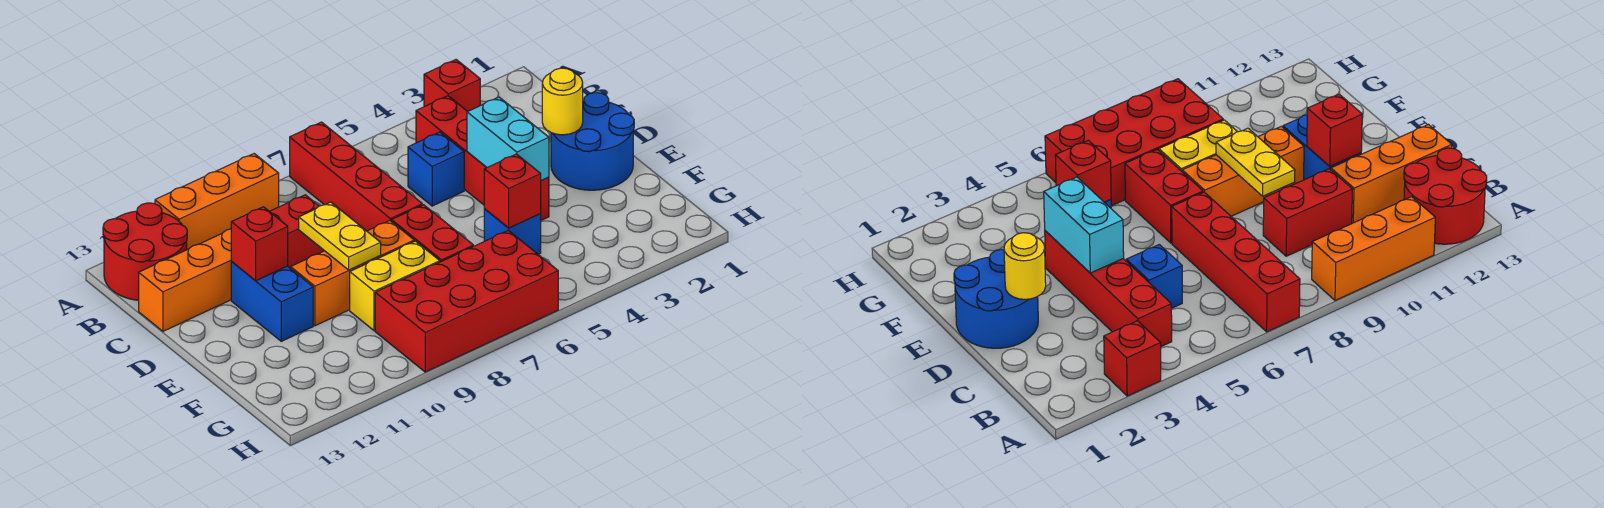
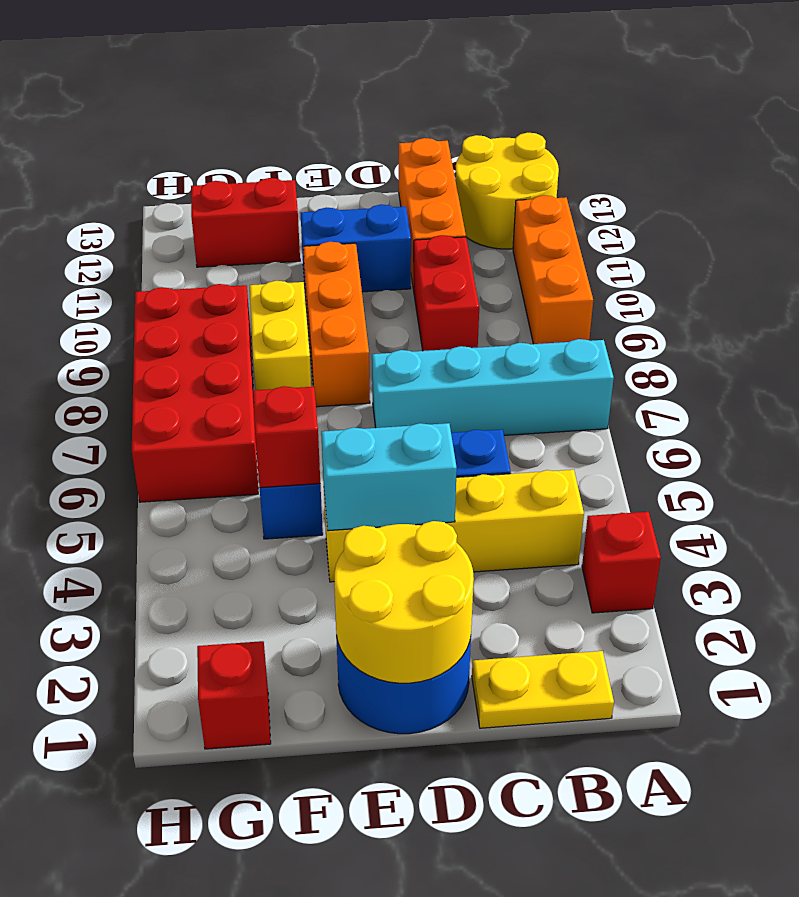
red 1x4 brick [290,122,422,231] -> cyan 1x4 brick [372,339,614,435]
red 2x2 round brick [103,203,187,300] -> yellow 2x2 round brick [455,133,559,249]
red 1x4 brick [416,96,549,220] -> yellow 1x4 brick [324,470,584,582]
yellow 1x1 round brick [542,68,583,135] -> yellow 2x2 round brick [334,521,474,683]
yellow 1x2 plate [299,202,381,270] -> yellow 1x2 plate moved to [472,651,614,728]
red 1x1 brick [231,207,288,281] -> red 1x1 brick moved to [197,641,271,749]
red 1x2 brick [392,205,473,262] -> red 1x2 brick moved to [191,178,300,267]

